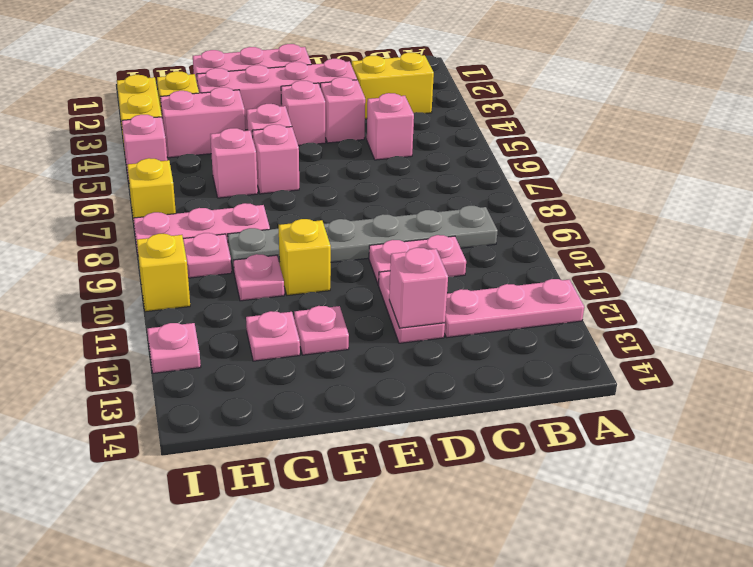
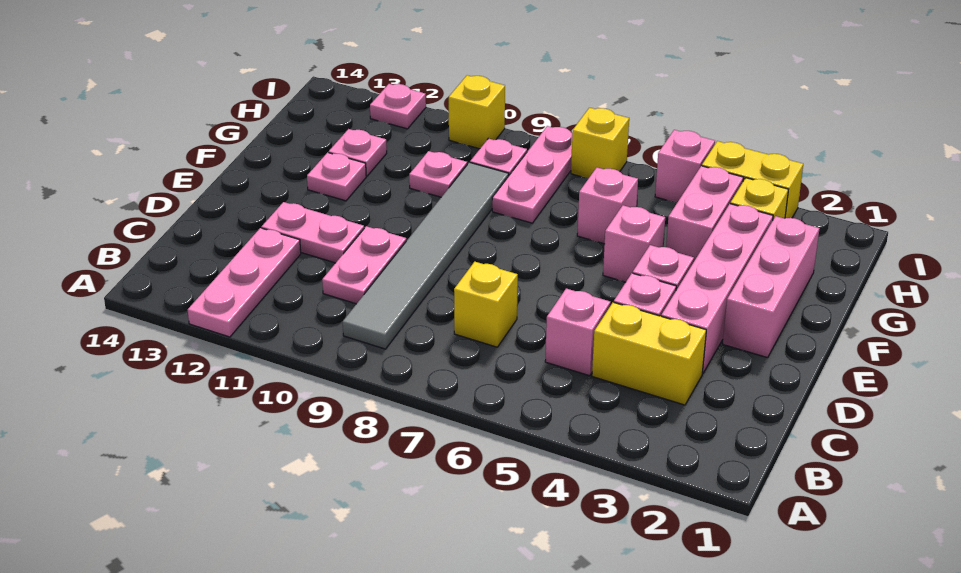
yellow 1x2 brick [352,52,434,119] -> yellow 1x2 brick turned to [592,302,706,405]
grey 1x6 plate [228,206,498,271] -> grey 1x6 tile [343,162,509,349]
pink 1x1 brick [389,248,448,328] -> none
pink 1x1 brick [252,124,299,194] -> none
yellow 1x1 brick [279,219,331,295] -> yellow 1x1 brick moved to [454,262,518,347]

